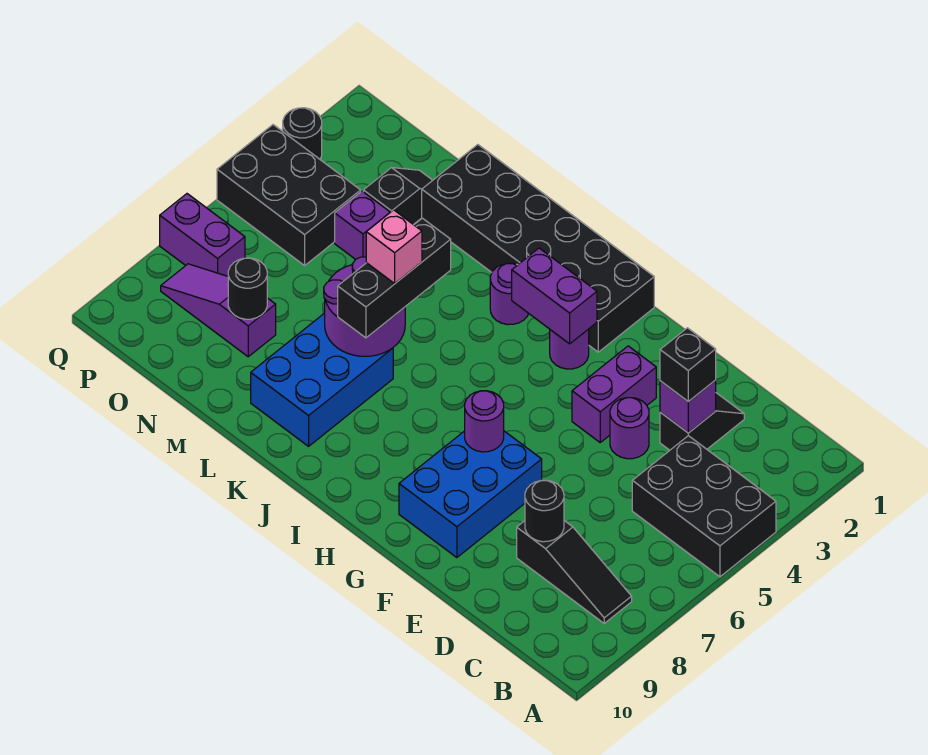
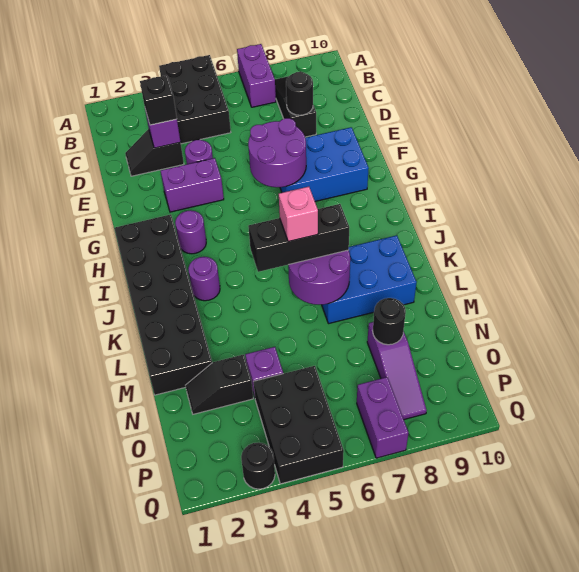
purple 1x1 round brick [465,391,504,452] -> purple 2x2 round brick [248,118,306,187]
purple 1x2 brick [512,248,597,344] -> purple 1x2 brick moved to [237,44,276,107]

